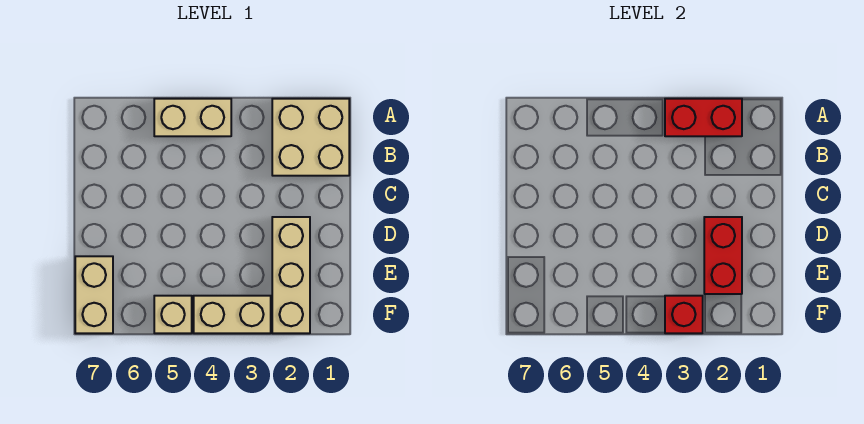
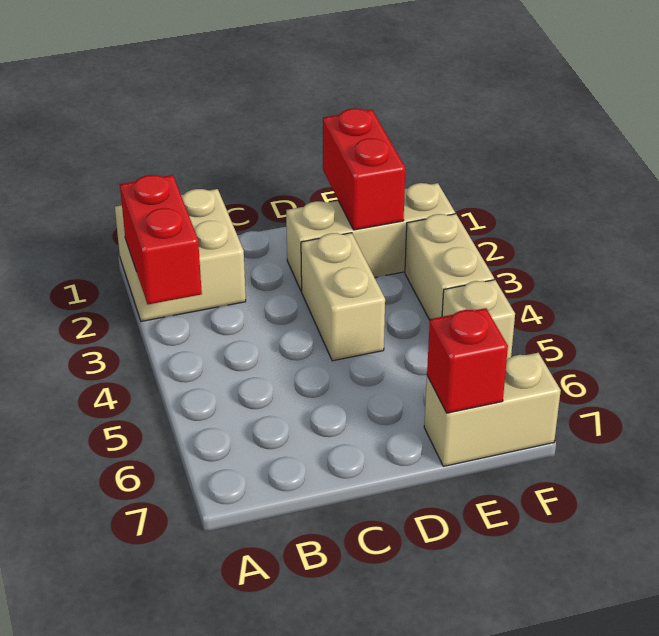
tan 1x2 brick [154,99,231,136] -> tan 1x2 brick moved to [301,233,385,361]
red 1x2 brick [704,217,742,294] -> red 1x2 brick turned to [323,108,405,230]
red 1x1 brick [665,296,703,333] -> red 1x1 brick moved to [427,308,508,413]

